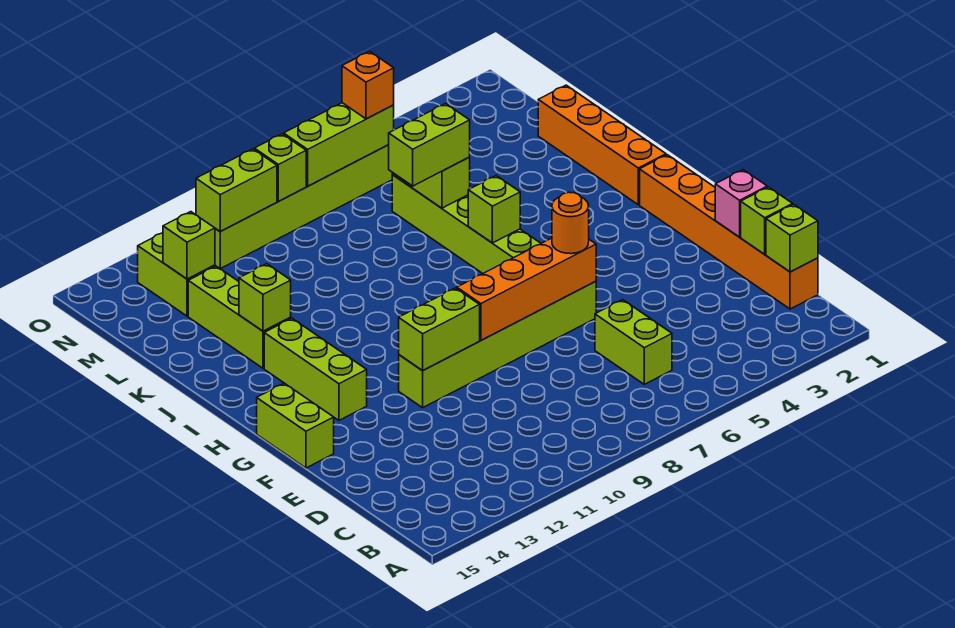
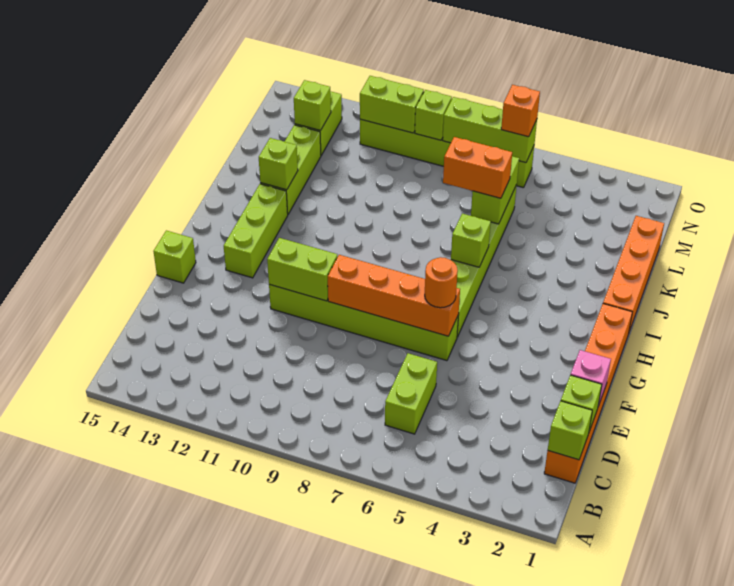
lime 1x2 brick [257,383,334,468] -> lime 1x1 brick [153,230,196,283]
lime 1x2 brick [389,104,470,186] -> orange 1x2 brick [443,137,512,198]

